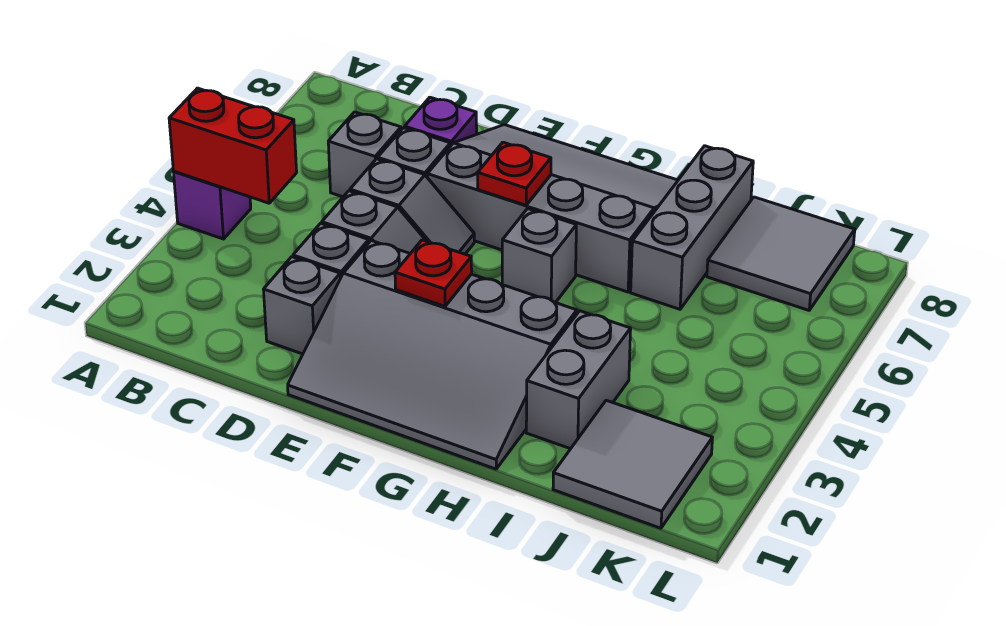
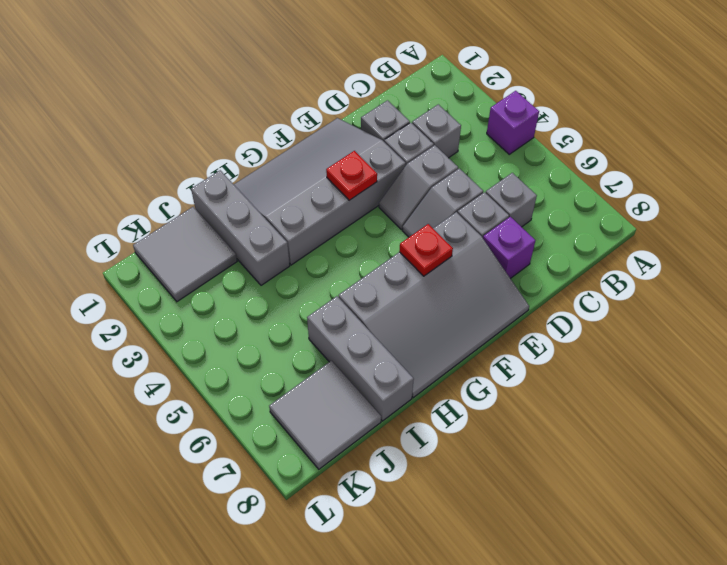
red 1x2 brick [169,88,297,203] -> none
grey 1x1 brick [502,209,576,303] -> grey 1x1 brick moved to [412,104,461,158]
grey 1x2 brick [526,311,631,449] -> grey 1x3 brick [191,170,290,285]

